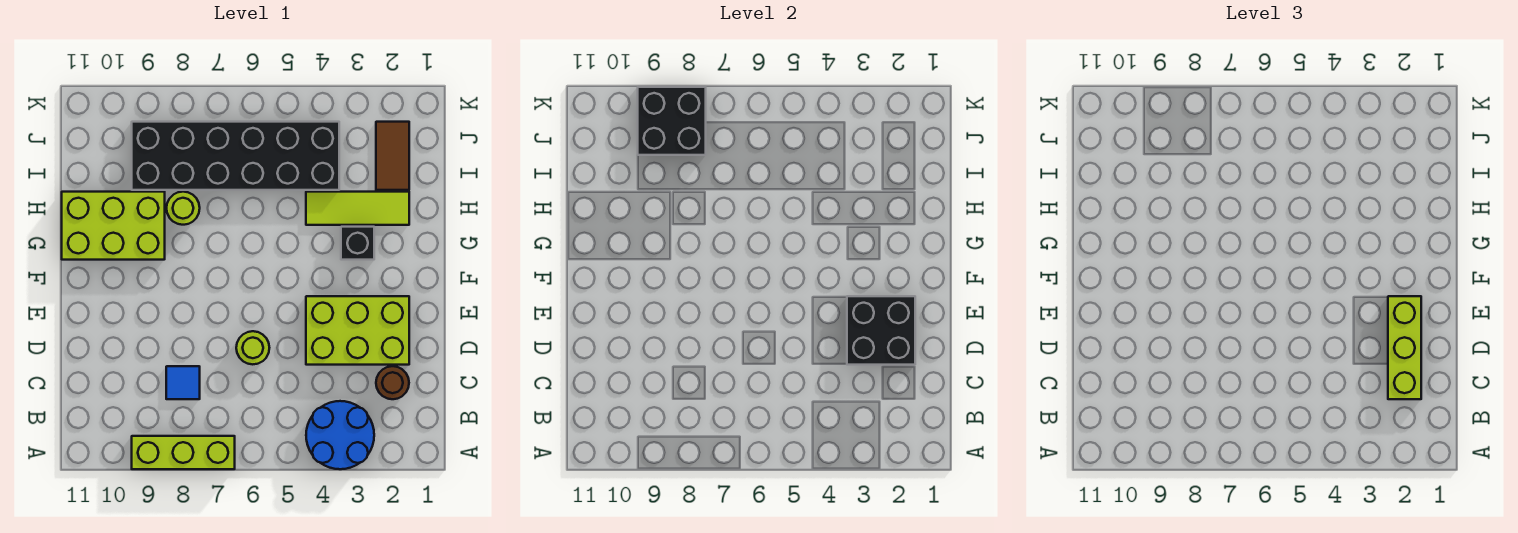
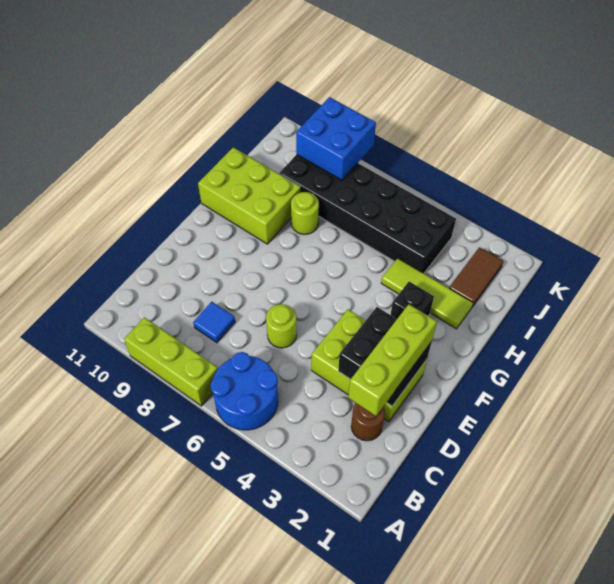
blue 2x2 round brick [306,401,374,469] -> blue 2x2 round brick moved to [211,352,278,430]
black 2x2 brick [638,87,706,155] -> blue 2x2 brick [296,97,376,180]

